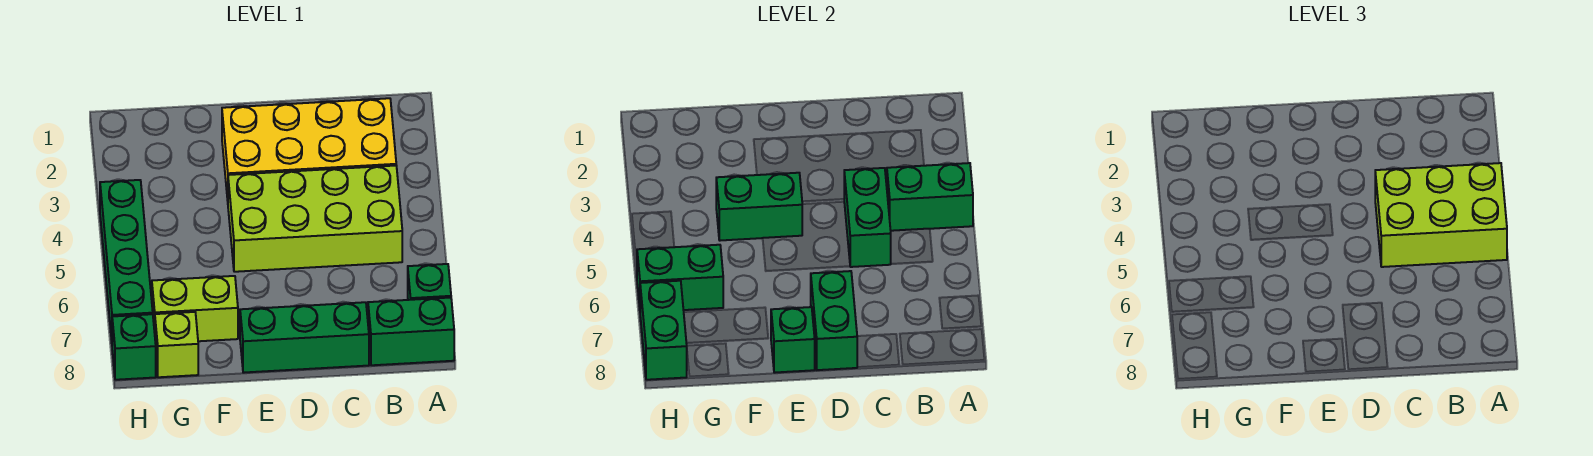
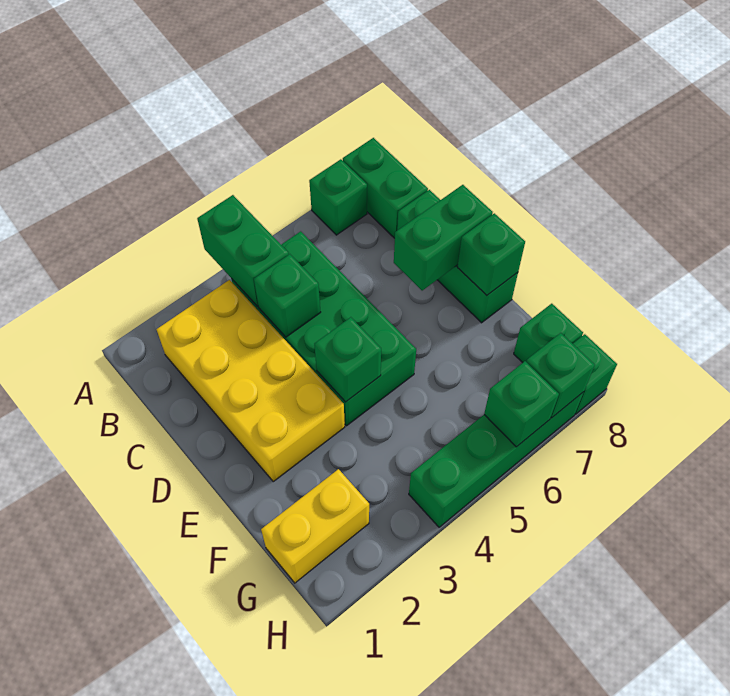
lime 2x3 brick [1375,163,1507,267] -> none
lime 2x4 brick [228,165,402,272] -> green 2x4 brick [232,231,416,426]
green 1x2 brick [844,168,891,267] -> green 1x1 brick [254,254,321,337]
green 1x2 brick [716,173,803,241] -> green 1x1 brick [314,317,381,402]
lime 1x2 brick [152,276,238,341] -> none
none -> yellow 1x2 brick [261,469,369,583]
green 1x2 brick [637,245,723,310] -> green 1x1 brick [484,361,559,447]
lime 1x1 brick [155,312,198,377] -> green 1x1 brick [514,304,583,363]
green 1x2 brick [640,281,687,380] -> green 1x1 brick [526,333,595,418]

